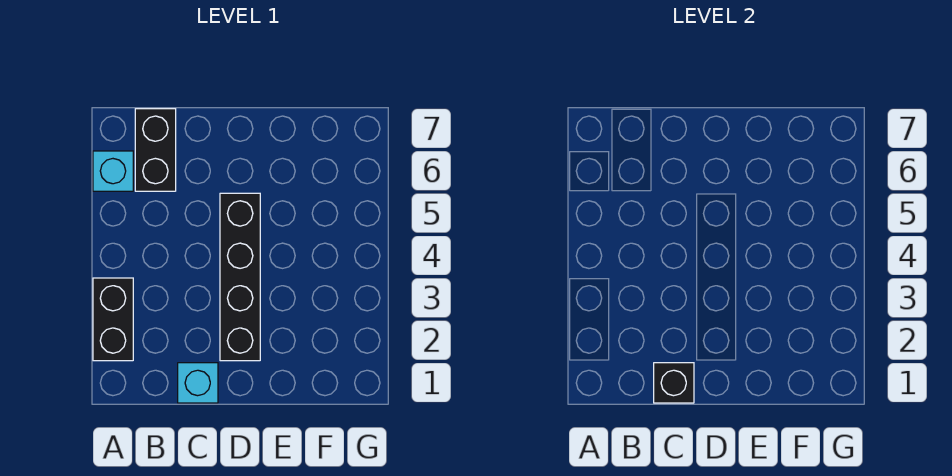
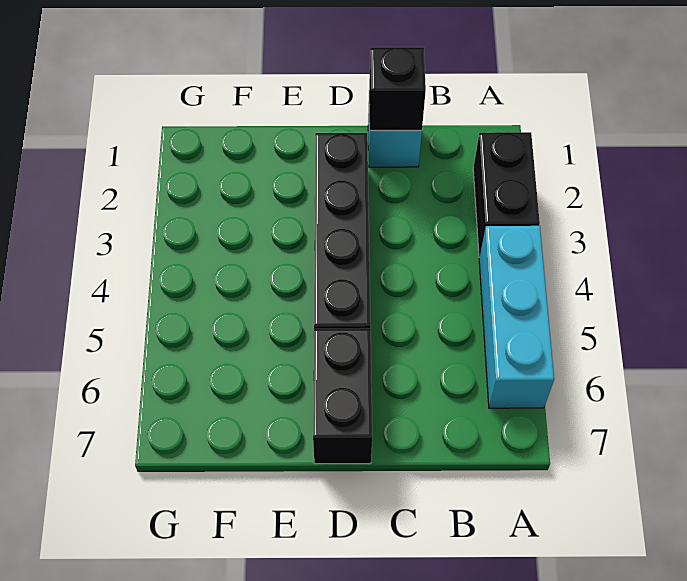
cyan 1x1 brick [93,151,133,191] -> cyan 1x3 brick [479,226,554,408]
black 1x2 brick [135,109,176,191] -> black 1x2 brick moved to [313,328,372,464]

